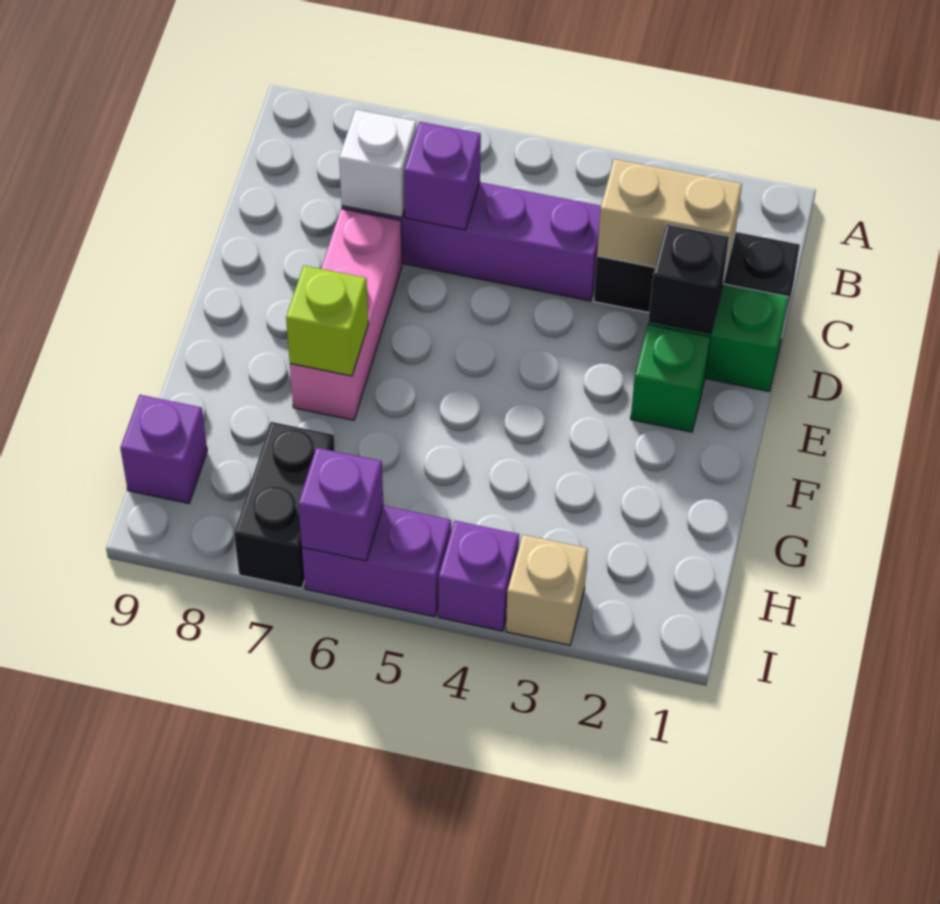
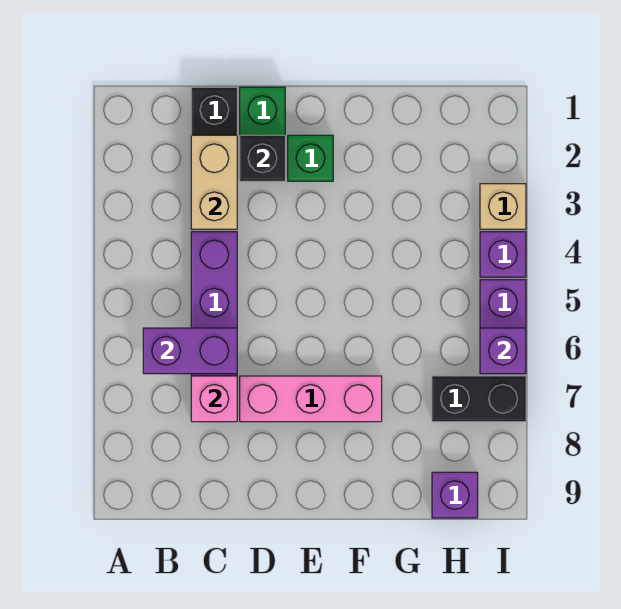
purple 1x1 brick [404,122,481,230] -> purple 1x2 brick [143,328,237,374]
white 1x1 brick [339,109,416,217] -> pink 1x1 brick [191,376,237,422]
lime 1x1 brick [286,266,368,376] -> none

